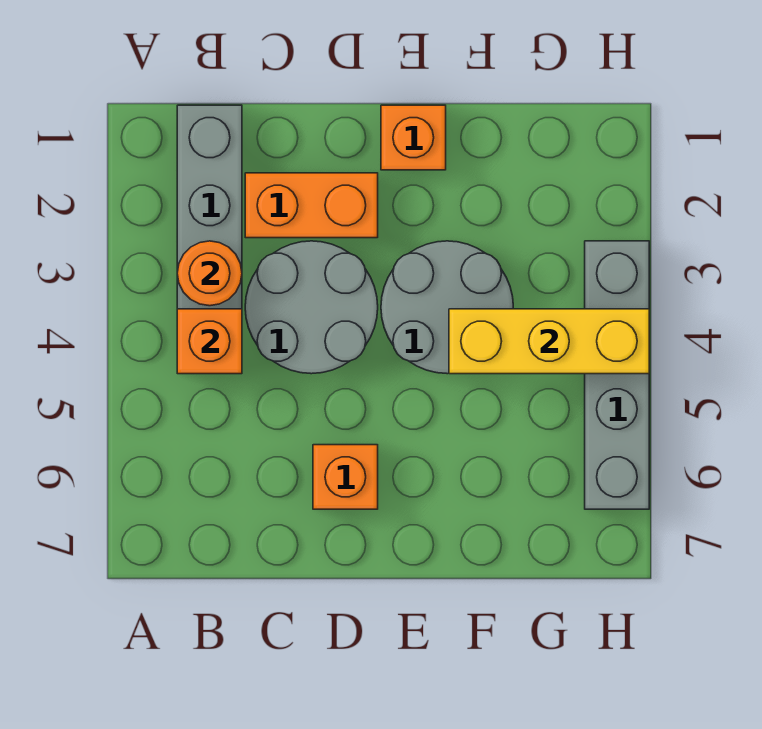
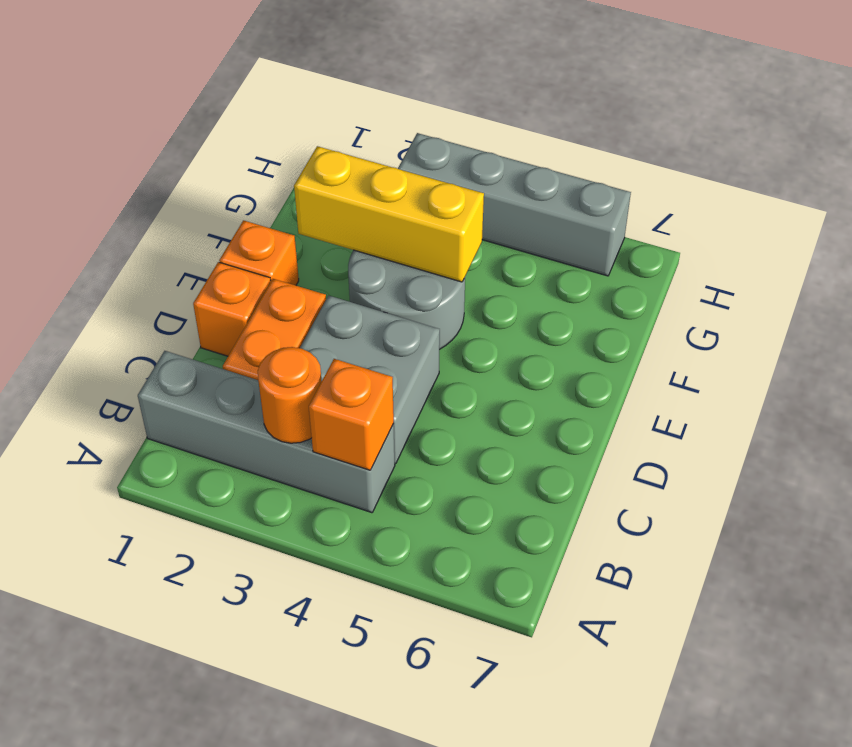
grey 2x2 round brick [245,241,378,374] -> grey 2x2 brick [300,296,440,464]
orange 1x1 brick [313,445,378,509] -> orange 1x1 brick moved to [193,262,271,356]
yellow 1x3 brick [449,309,649,374] -> yellow 1x3 brick turned to [294,146,484,282]

